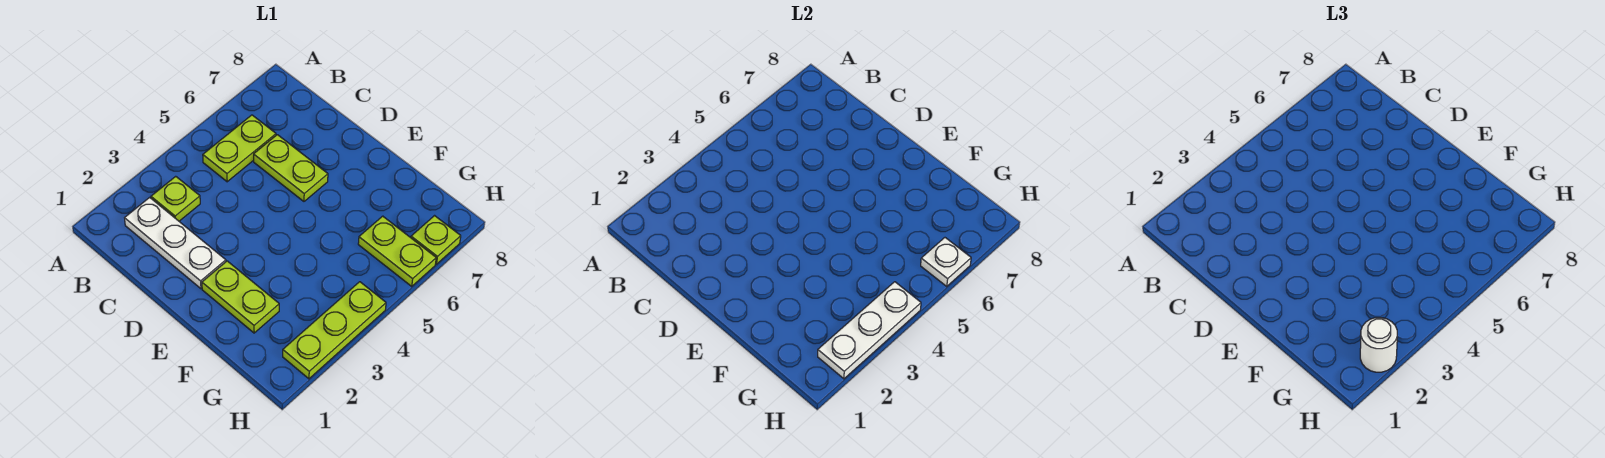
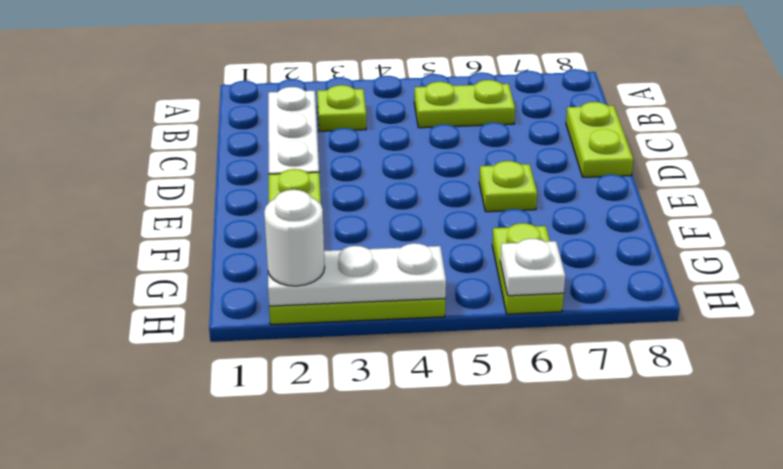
lime 1x2 plate [254,135,328,201] -> lime 1x2 plate moved to [566,102,633,177]
lime 1x1 plate [411,216,461,264] -> lime 1x1 plate moved to [479,161,537,212]

